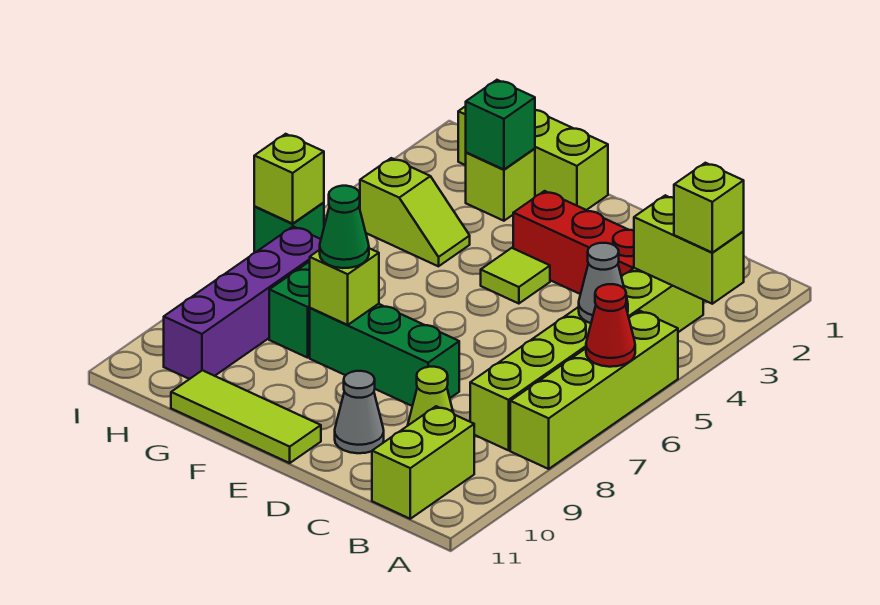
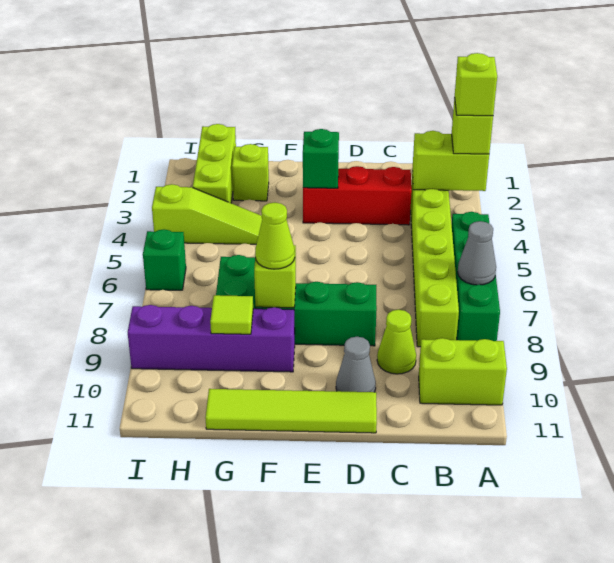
lime 1x4 brick [510,311,678,469] -> green 1x4 brick [452,212,500,341]
red 1x1 cone [586,284,635,367] -> none
grey 1x1 cone [579,243,628,323] -> grey 1x1 cone moved to [458,221,496,285]
lime 1x2 brick [372,406,474,519] -> lime 1x2 brick turned to [419,338,507,405]
lime 1x1 tile [481,248,550,304] -> lime 1x1 tile moved to [210,295,253,334]
lime 1x3 tile [171,370,321,463] -> lime 1x4 tile [205,389,377,433]
lime 1x3 brick [458,106,608,210] -> lime 1x3 brick turned to [193,124,236,203]
green 1x1 cone [320,186,369,268] -> lime 1x1 cone [255,203,295,269]
green 1x1 brick [466,80,535,170] -> green 1x1 brick moved to [303,129,339,188]
lime 1x2 slope [360,158,470,266] -> lime 1x3 slope [152,184,262,244]
purple 1x4 brick [164,227,321,379] -> purple 1x4 brick turned to [128,305,295,372]
lime 1x1 brick [254,134,324,224] -> lime 1x1 brick moved to [455,53,497,116]

